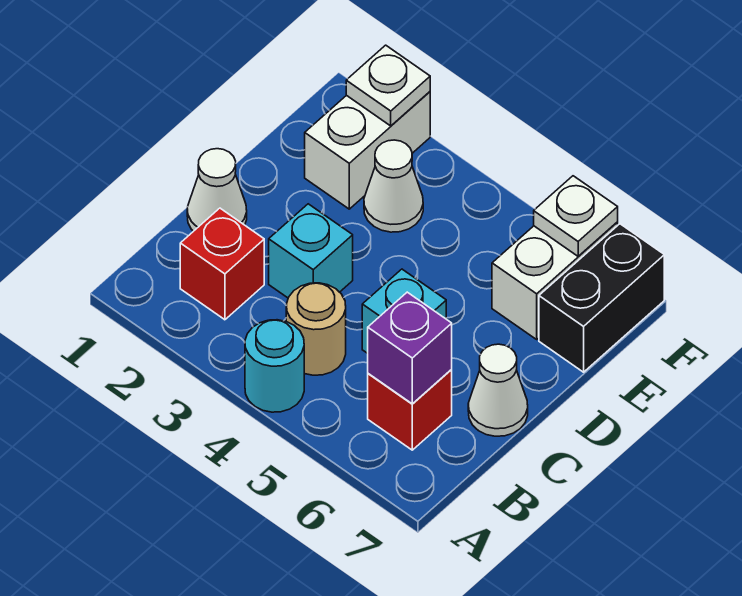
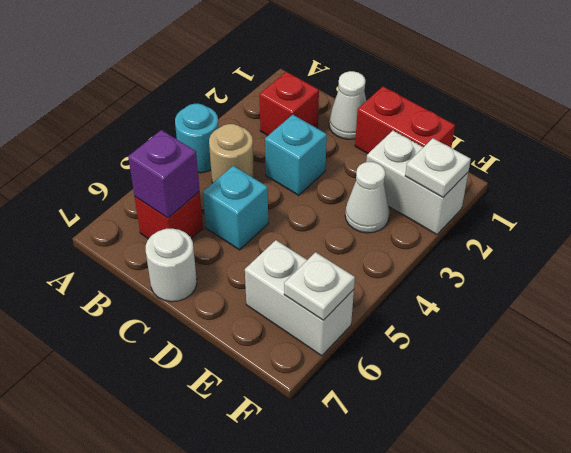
white 1x1 cone [468,344,528,436] -> white 1x1 round brick [146,229,197,302]
none -> red 1x2 brick [355,87,455,154]
black 1x2 brick [539,224,664,372] -> none

